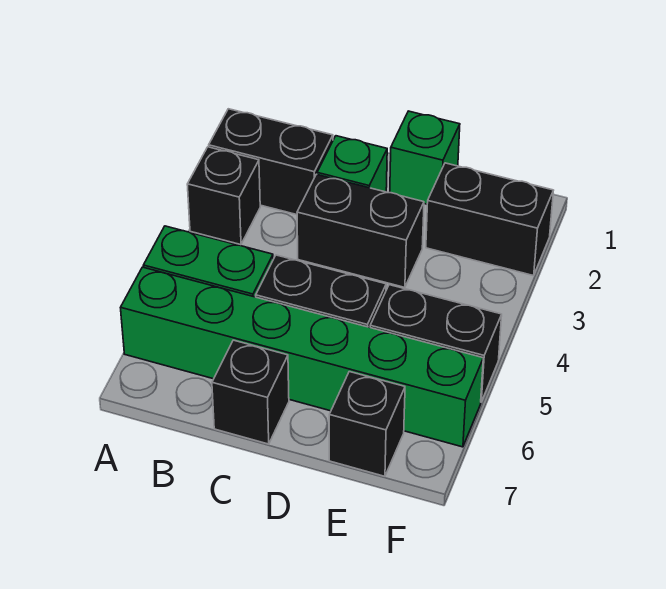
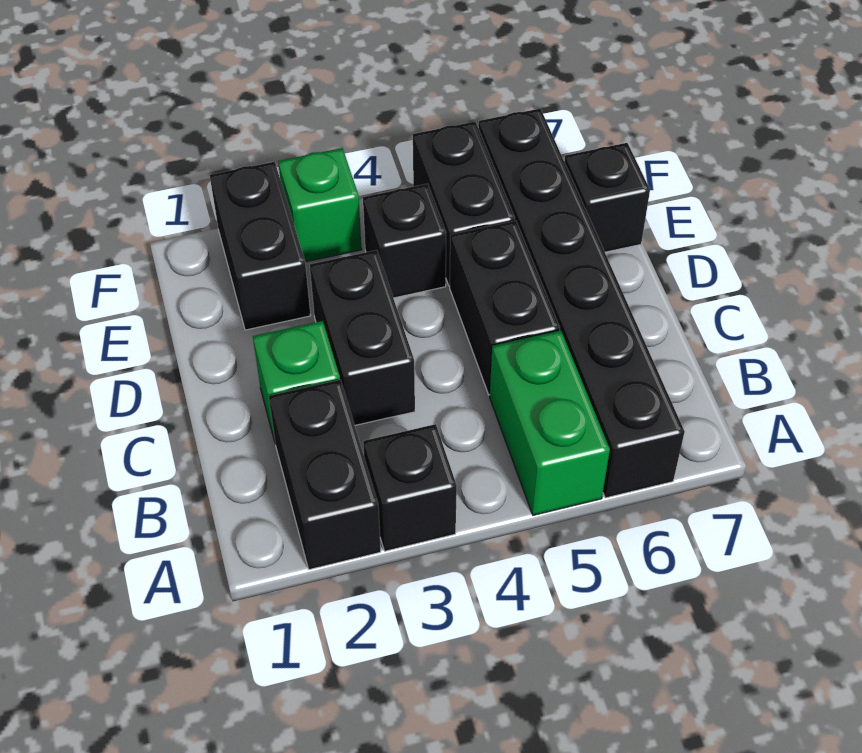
green 1x6 brick [120,267,483,447] -> black 1x6 brick [478,109,685,498]
black 1x1 brick [212,340,289,444] -> black 1x1 brick moved to [363,184,446,298]
green 1x1 brick [390,111,460,204] -> green 1x1 brick moved to [278,148,362,262]

